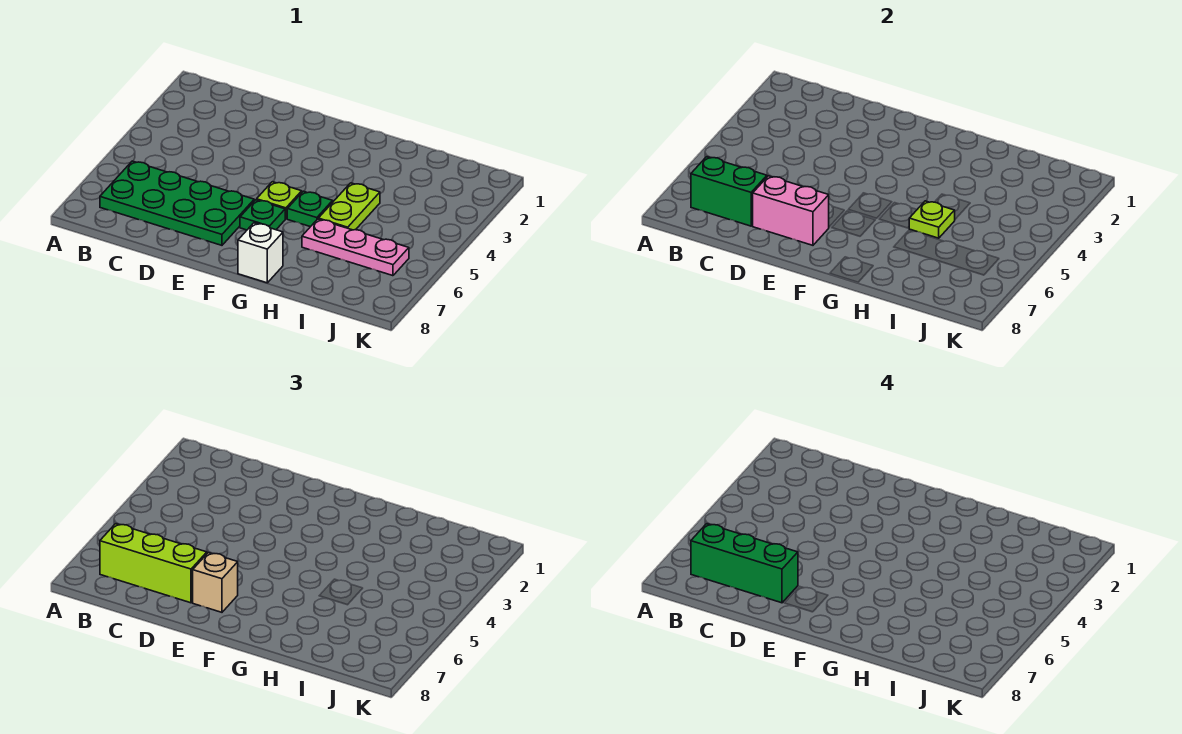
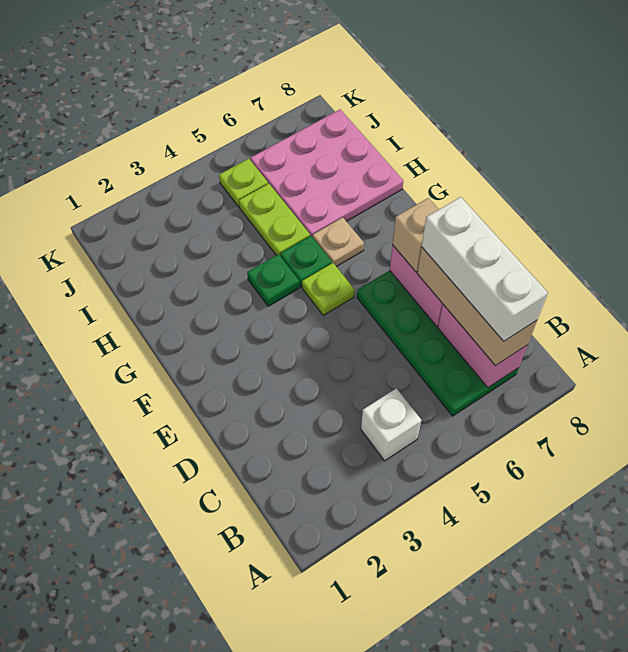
green 1x2 brick [691,157,767,226] -> pink 1x2 brick [438,305,527,387]
lime 1x3 brick [100,524,207,603] -> tan 1x3 brick [417,247,537,365]
green 1x3 brick [691,524,798,603] -> white 1x3 brick [422,197,548,341]
green 1x1 plate [240,200,285,230] -> green 1x1 plate moved to [247,254,300,306]
none -> tan 1x1 plate [313,217,364,267]
white 1x1 brick [238,223,283,283] -> white 1x1 brick moved to [361,388,421,461]
lime 1x2 plate [318,183,380,230] -> lime 1x2 plate turned to [239,184,310,255]
lime 1x1 plate [909,201,955,238] -> lime 1x1 plate moved to [219,159,268,207]
pink 1x3 plate [302,219,409,276] -> pink 3x3 plate [250,110,403,237]

